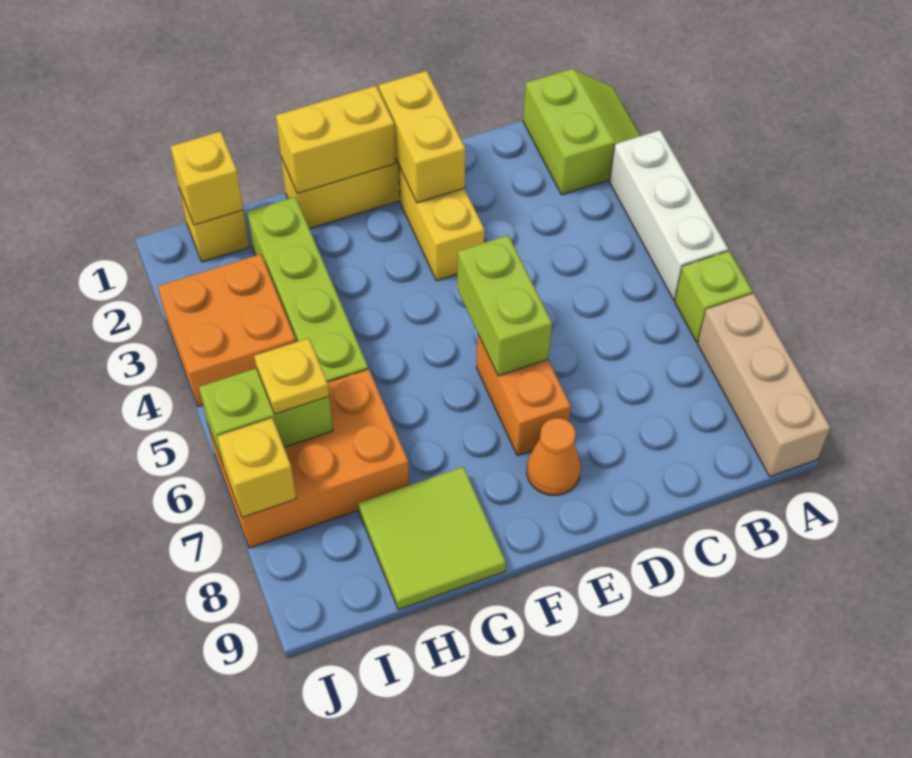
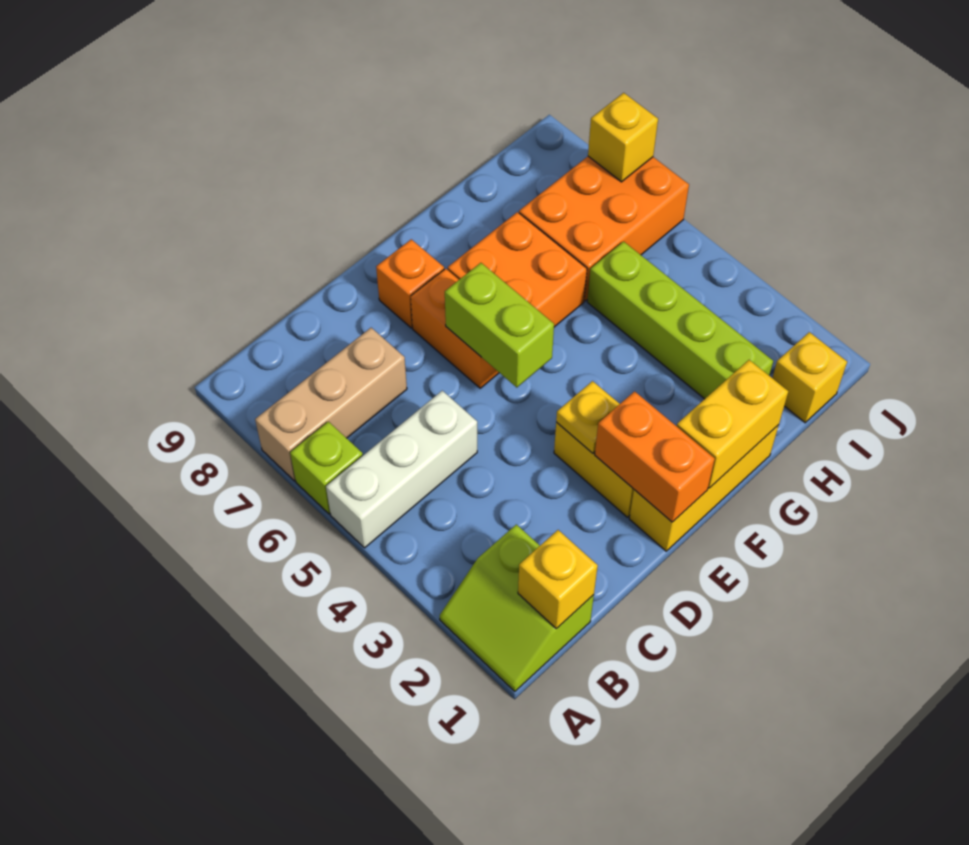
white 1x3 brick [610,130,728,300] -> white 1x3 brick turned to [326,391,477,548]
tan 1x3 brick [698,294,830,477] -> tan 1x3 brick turned to [255,328,407,481]
yellow 1x2 brick [379,71,465,203] -> orange 1x2 brick [595,391,715,522]
orange 1x1 cone [527,418,581,496] -> orange 1x1 brick [376,239,444,328]
lime 2x2 tile [358,467,506,610] -> none
yellow 1x1 brick [170,131,243,225] -> yellow 1x1 brick moved to [518,530,598,629]
orange 2x2 brick [158,254,296,407] -> orange 2x2 brick moved to [448,212,587,327]
lime 1x2 brick [199,368,333,467] -> none
yellow 1x1 plate [254,338,329,414] -> yellow 1x1 plate moved to [556,381,619,453]

